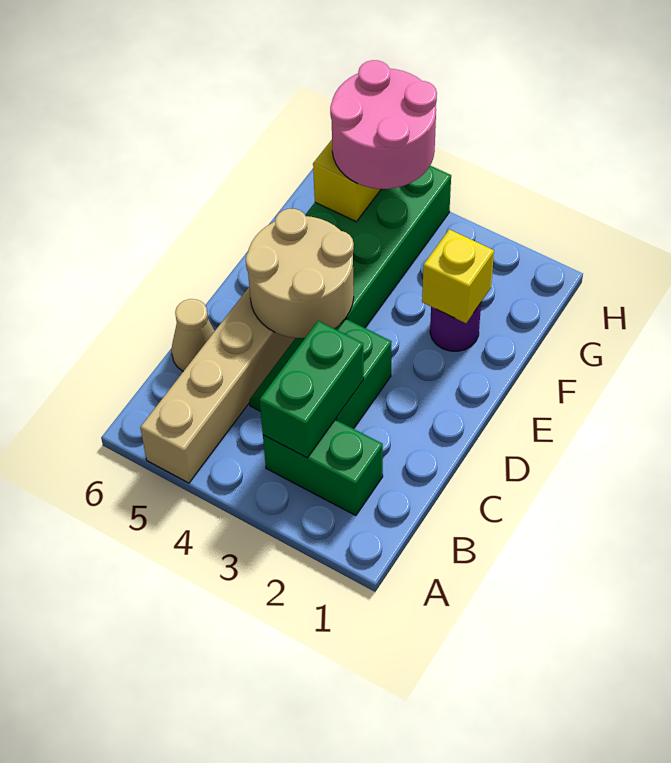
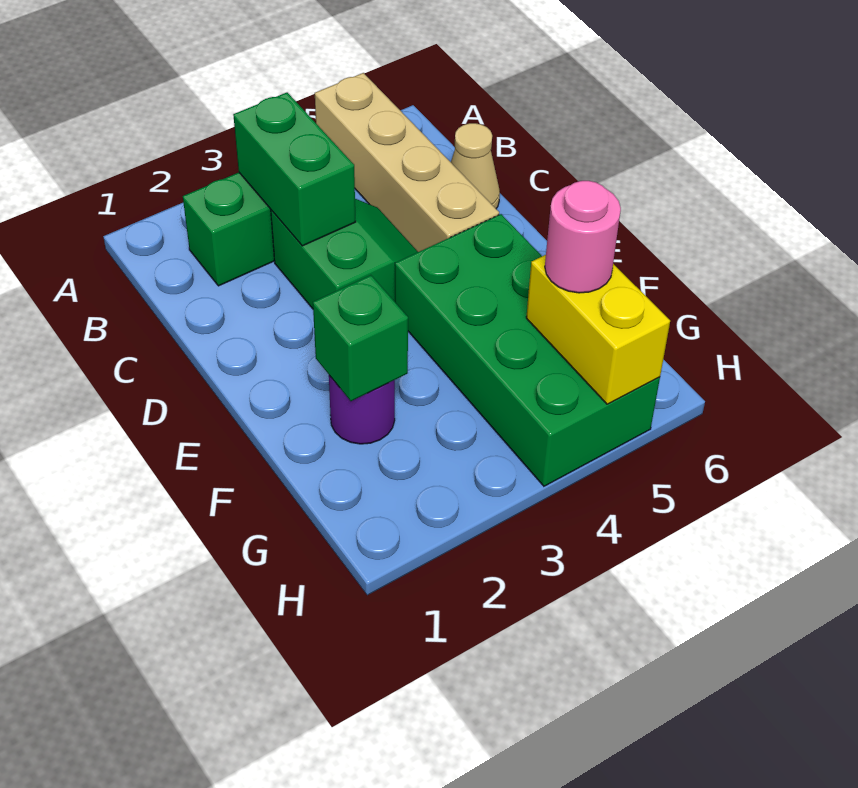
tan 2x2 round brick [246,209,354,338] -> none
yellow 1x1 brick [422,229,494,323] -> green 1x1 brick [313,275,408,401]
pink 2x2 round brick [330,60,437,189] -> pink 1x1 round brick [545,181,621,293]

